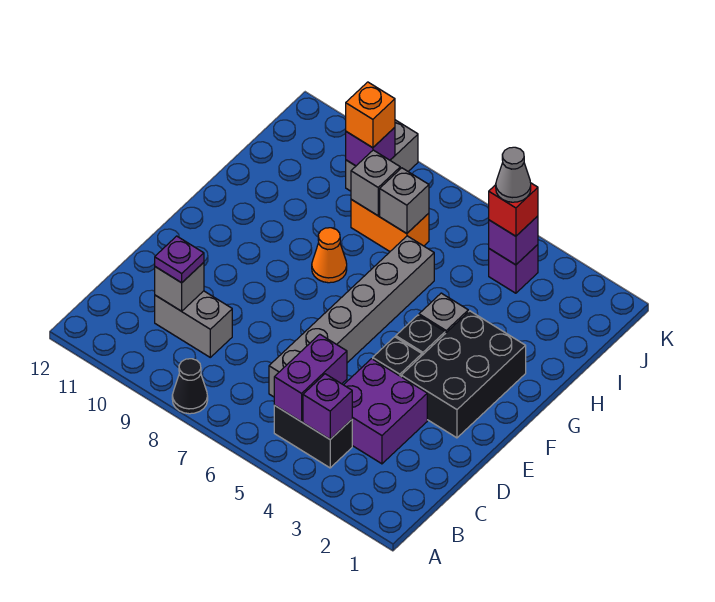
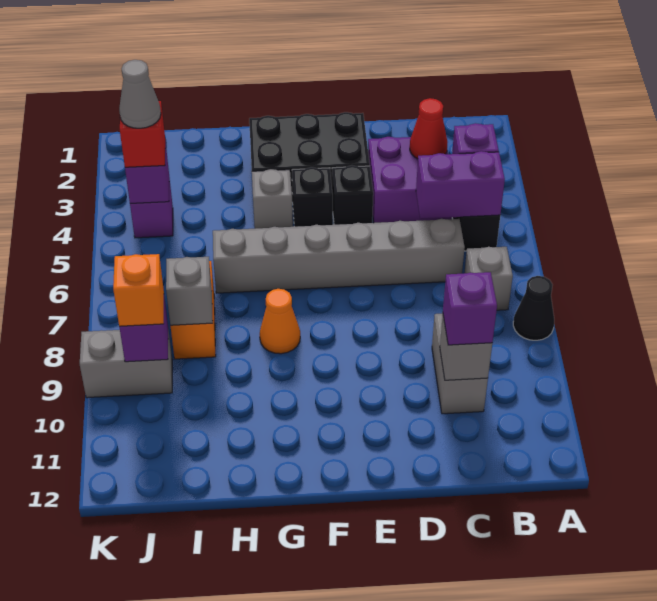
none -> red 1x1 cone [410,98,448,159]
purple 1x1 plate [155,236,204,283] -> purple 1x1 brick [443,272,497,345]
grey 1x1 brick [380,168,429,234] -> grey 1x1 brick moved to [464,247,513,310]

